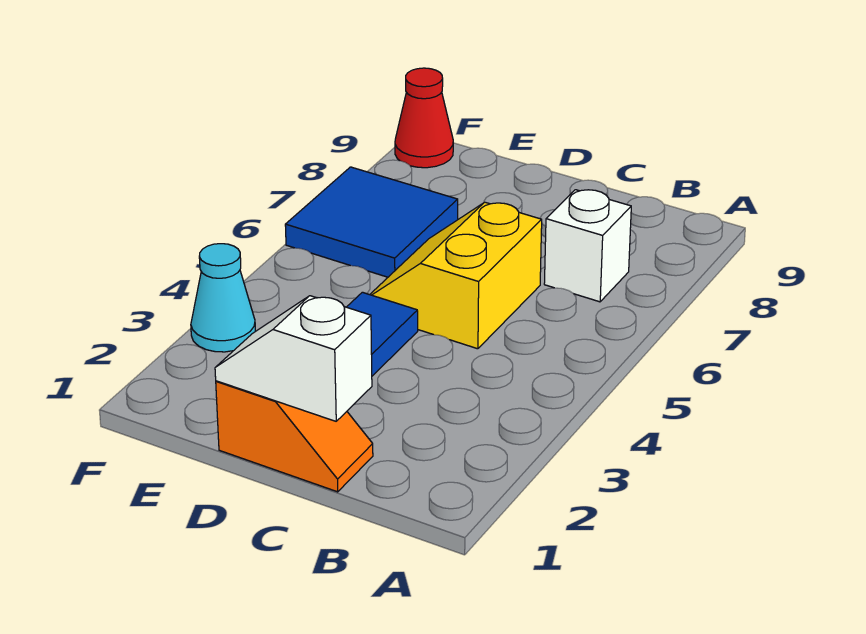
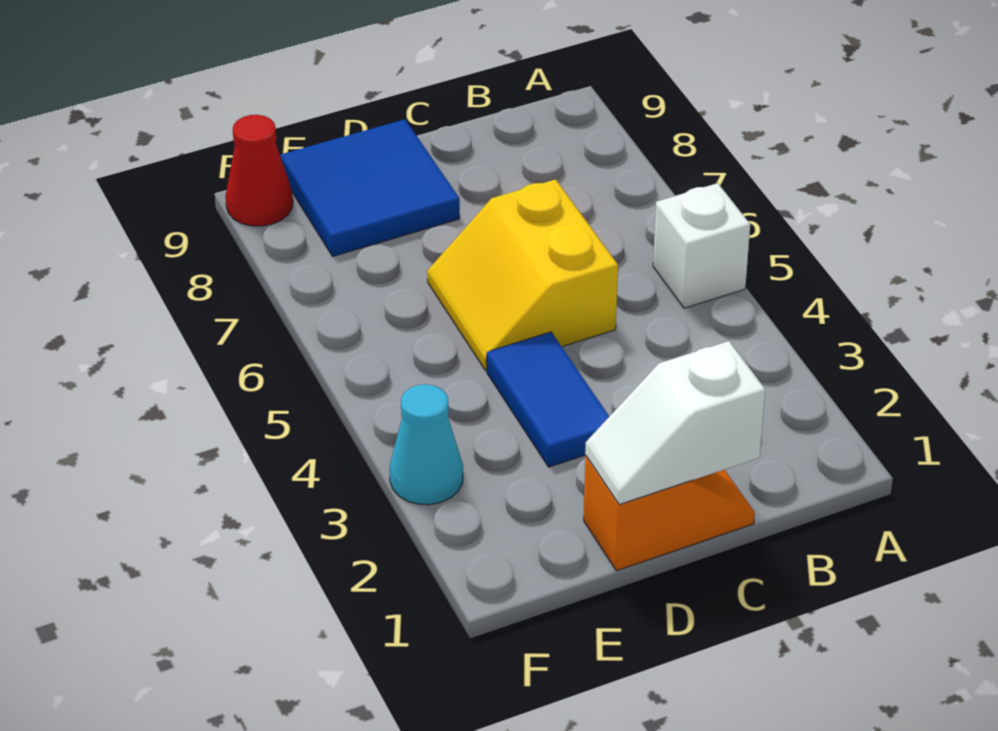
white 1x1 brick [544,190,631,302] -> white 1x1 brick moved to [653,183,750,308]
blue 2x2 tile [285,167,458,277] -> blue 2x2 tile moved to [280,119,460,256]

